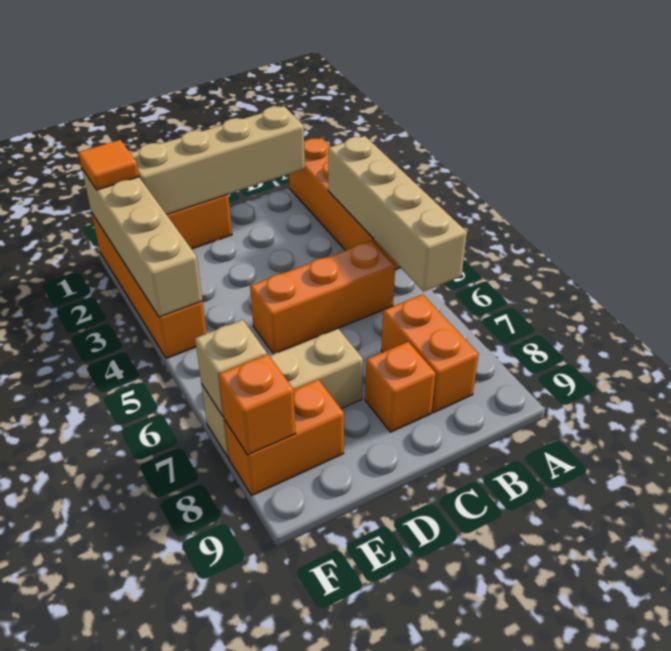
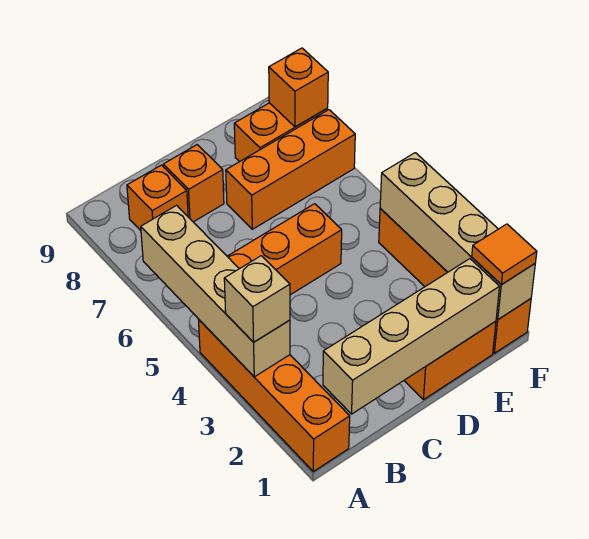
orange 1x2 brick [381,294,479,413] -> orange 1x1 brick [127,165,188,231]
tan 1x3 brick [201,328,363,458] -> orange 1x3 brick [226,110,355,229]
tan 1x1 brick [195,320,267,417] -> tan 1x1 brick moved to [224,256,290,342]

